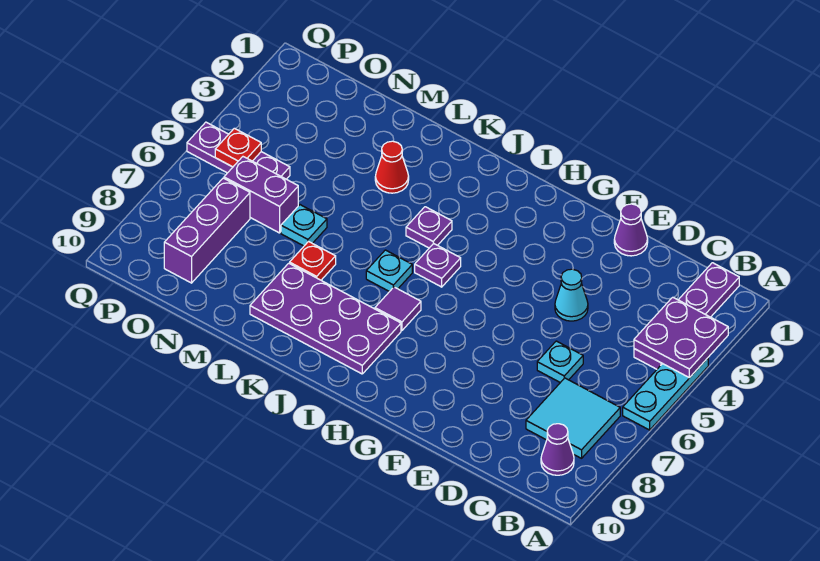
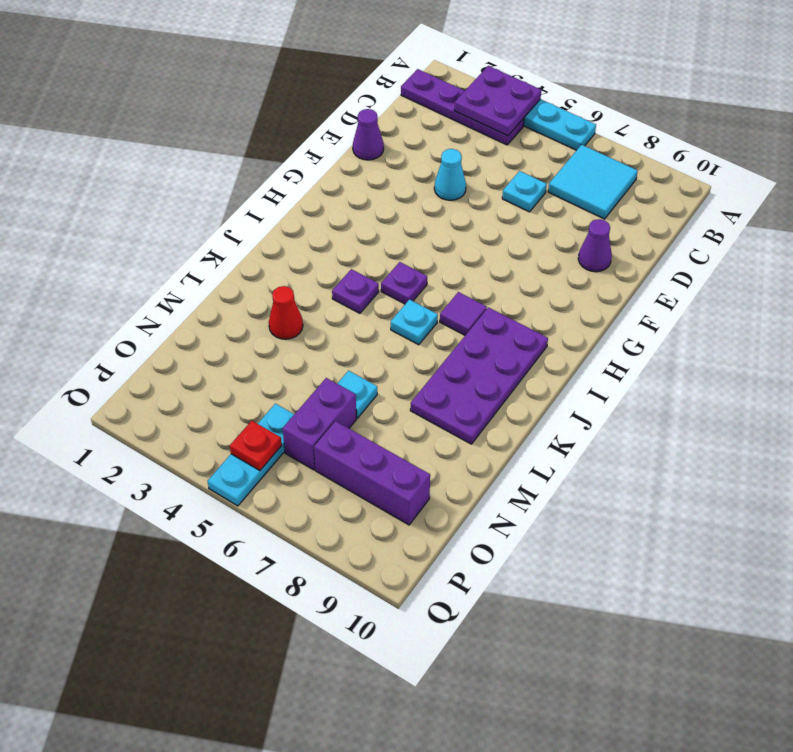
purple 1x1 cone [541,424,574,475] -> purple 1x1 cone moved to [578,219,612,272]
red 1x1 plate [290,242,336,280] -> none
purple 1x3 plate [187,122,290,179] -> cyan 1x3 plate [208,404,294,506]

